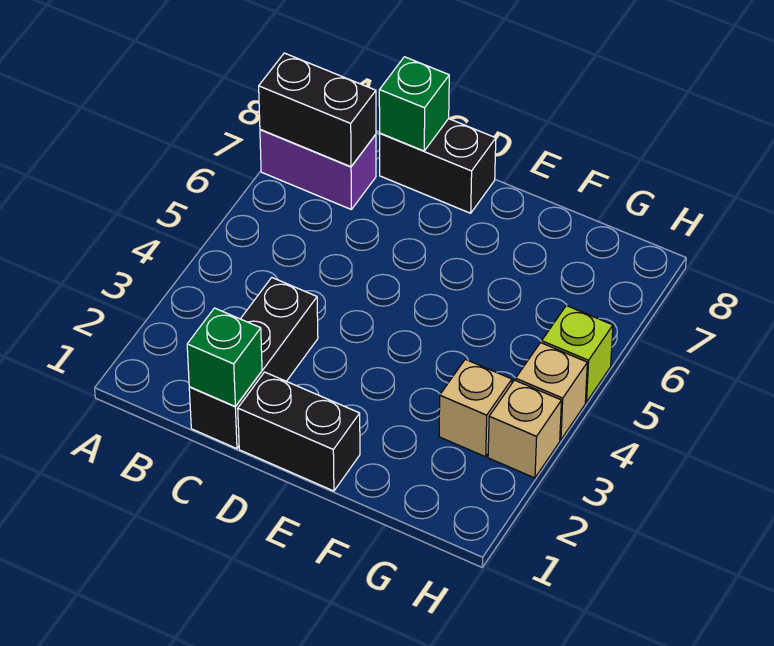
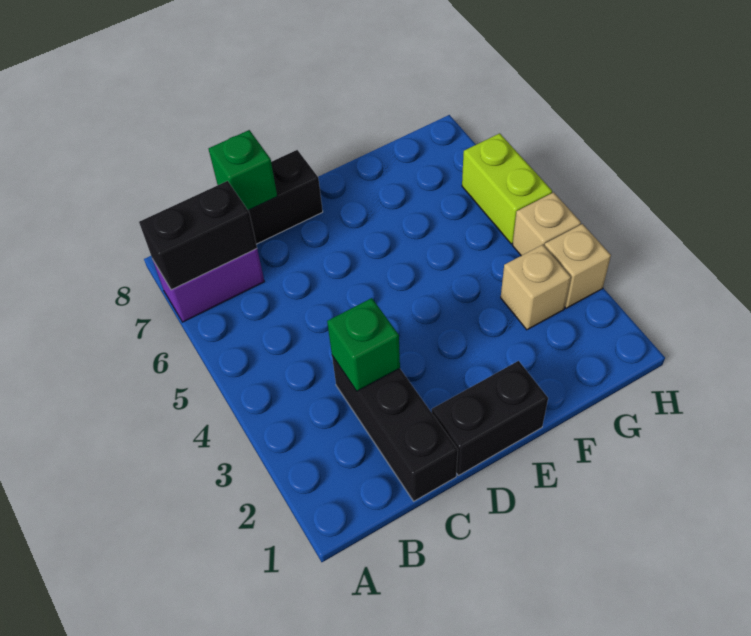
green 1x1 brick [187,308,262,406] -> green 1x1 brick moved to [327,298,400,391]
lime 1x1 brick [542,306,613,402] -> lime 1x2 brick [462,133,552,244]

